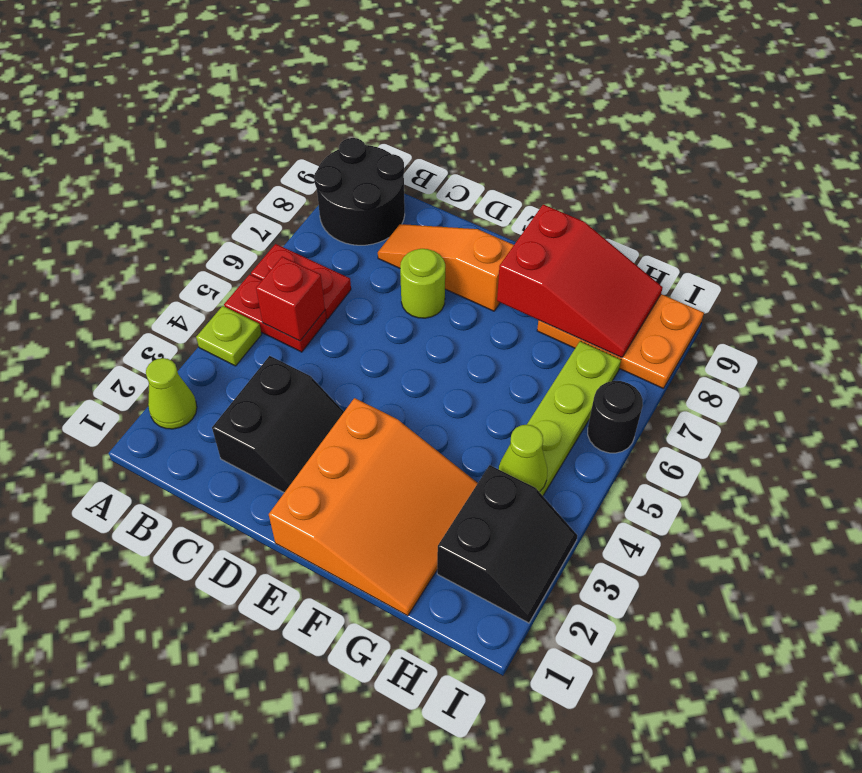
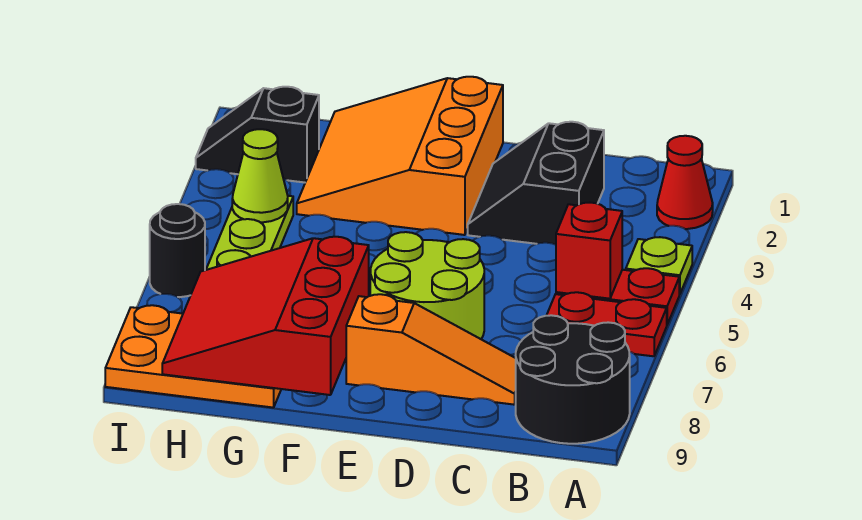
lime 1x1 cone [146,358,197,429] -> red 1x1 cone [657,136,713,229]
lime 1x1 round brick [400,249,445,318] -> lime 2x2 round brick [370,232,484,339]
red 2x3 slope [497,204,663,357] -> red 3x3 slope [162,237,369,395]
black 2x2 slope [437,465,578,623] -> black 1x2 slope [196,87,319,182]

